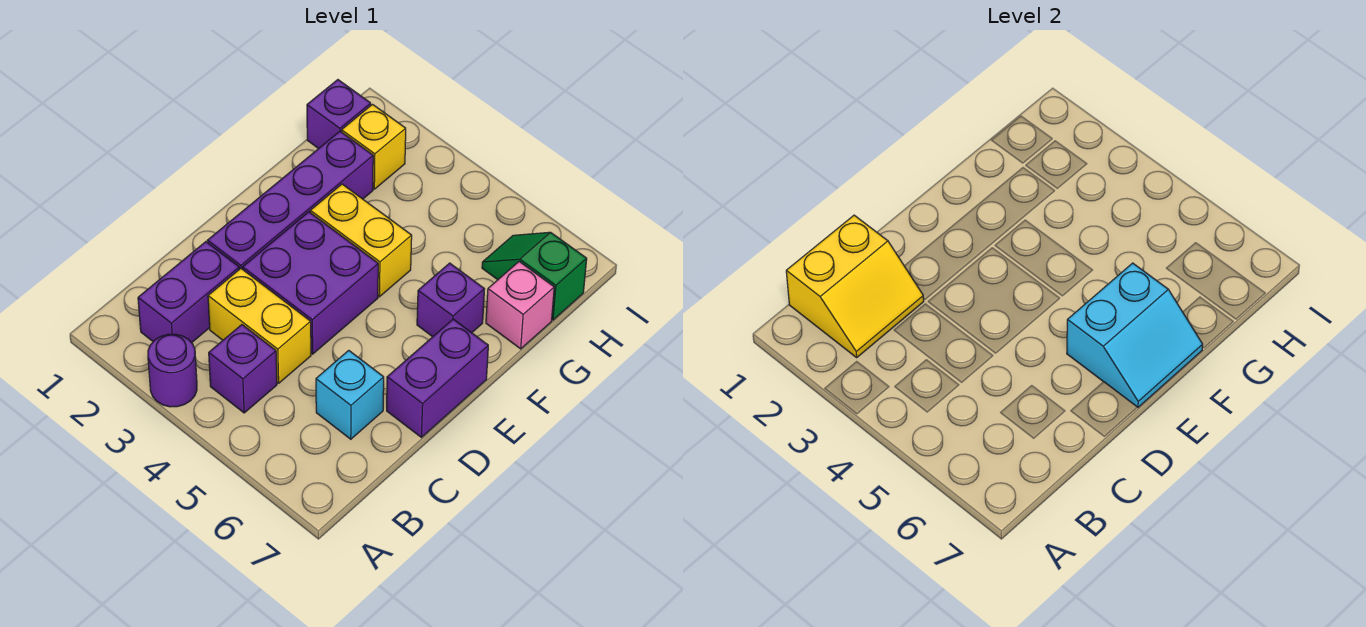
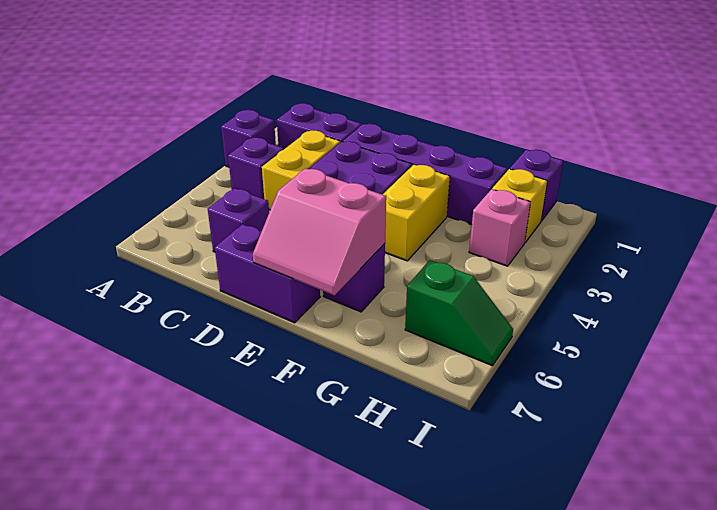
purple 1x1 round brick [148,334,197,407] -> purple 1x1 brick [221,110,276,167]
yellow 2x2 slope [786,215,924,357] -> none
cyan 1x1 brick [316,350,384,439] -> purple 1x1 brick [208,188,269,252]
cyan 2x2 slope [1067,263,1203,407] -> pink 2x2 slope [253,168,386,295]
pink 1x1 brick [486,262,554,349] -> pink 1x1 brick moved to [469,189,531,266]
green 1x2 slope [482,232,587,320] -> green 1x2 slope turned to [405,260,513,366]

